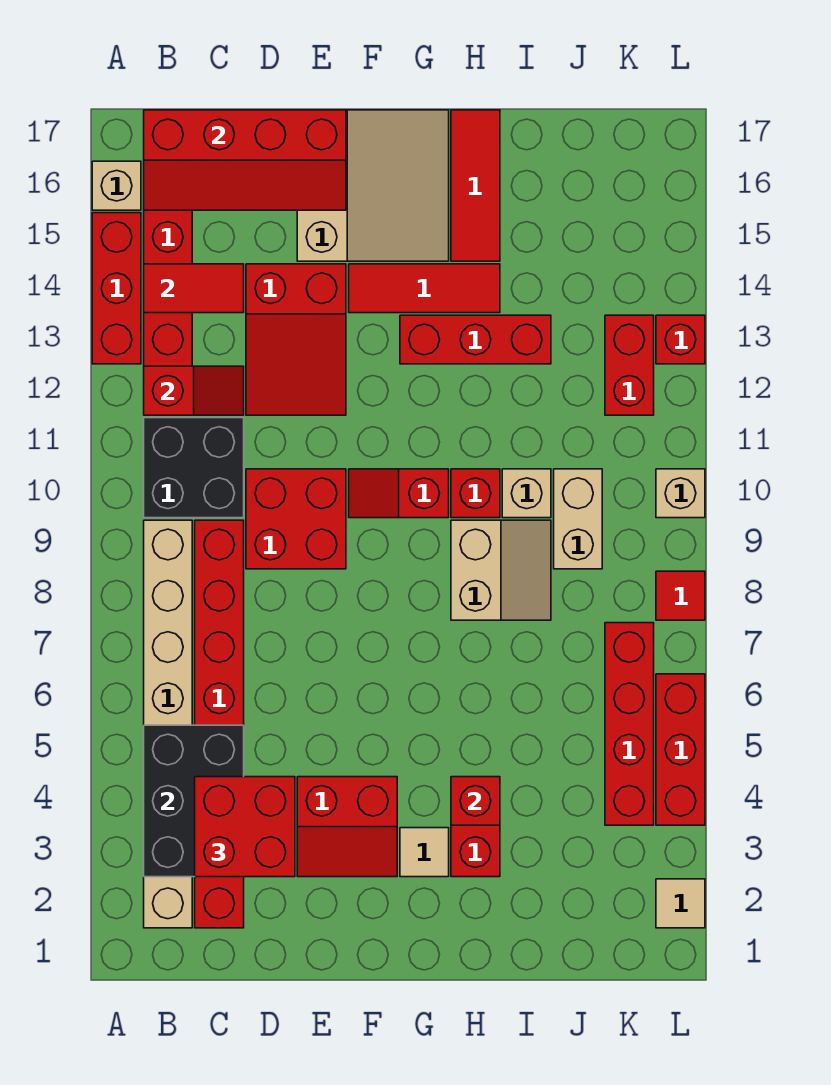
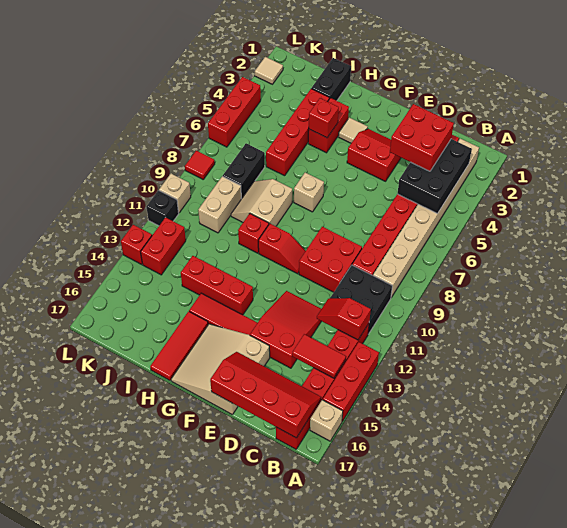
none -> black 1x2 brick [311,58,351,101]
tan 1x1 brick [502,469,551,518] -> tan 1x1 brick moved to [294,173,324,212]
none -> black 1x2 brick [223,143,265,199]
red 1x4 brick [605,623,654,825] -> red 1x4 brick moved to [266,89,329,176]
none -> black 1x1 brick [147,190,179,226]

